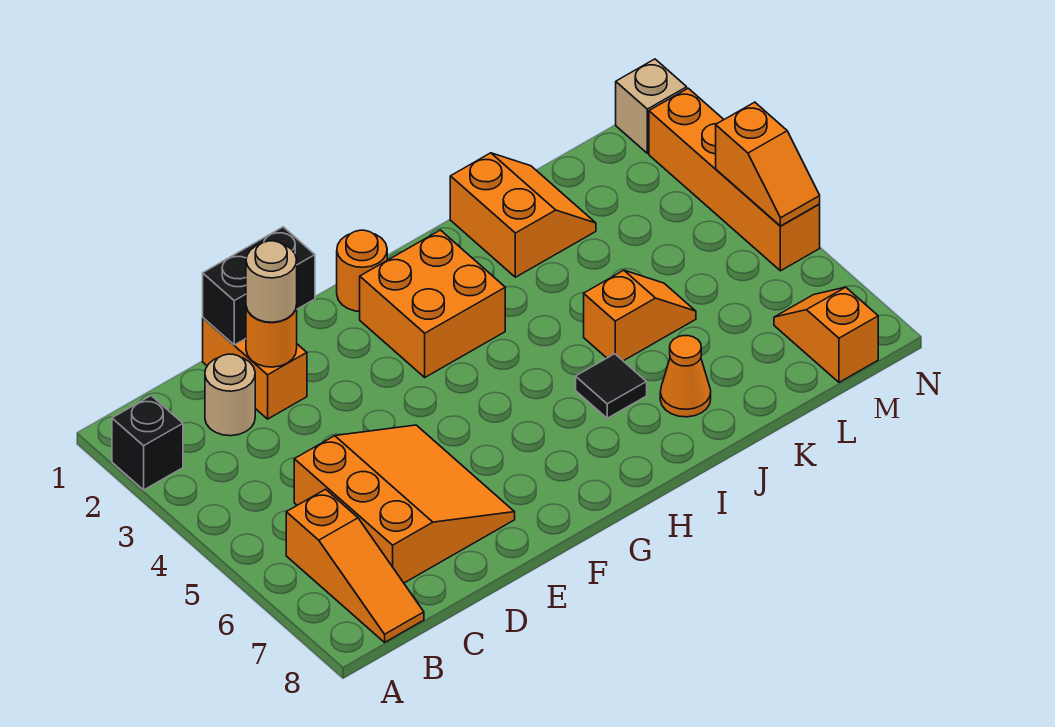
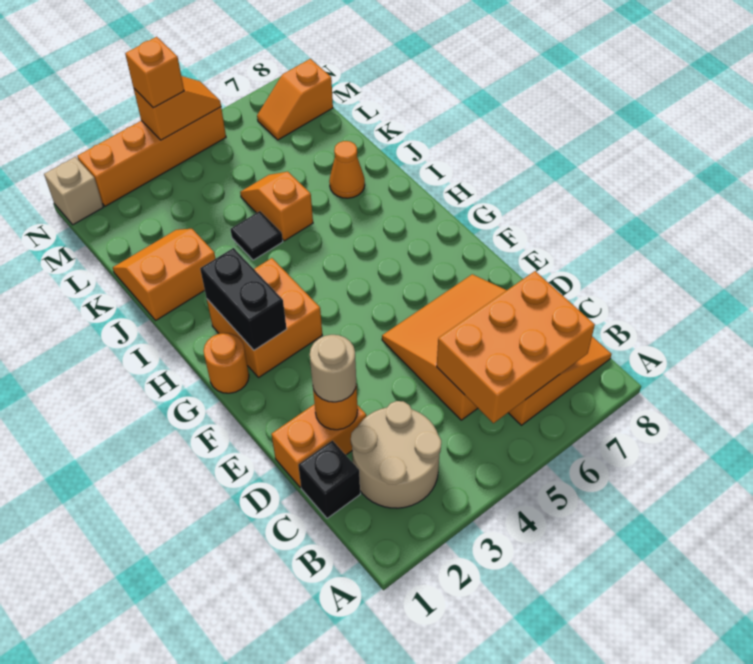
black 1x1 brick [112,396,183,490] -> black 1x1 brick moved to [298,441,360,518]
none -> orange 2x3 brick [437,271,595,423]
tan 1x1 round brick [205,354,255,436] -> tan 2x2 round brick [351,401,441,508]
black 1x2 brick [203,227,315,345] -> black 1x2 brick moved to [200,248,287,350]
black 1x1 tile [576,354,647,418] -> black 1x1 tile moved to [230,211,283,260]
none -> orange 1x1 brick [125,37,184,108]

